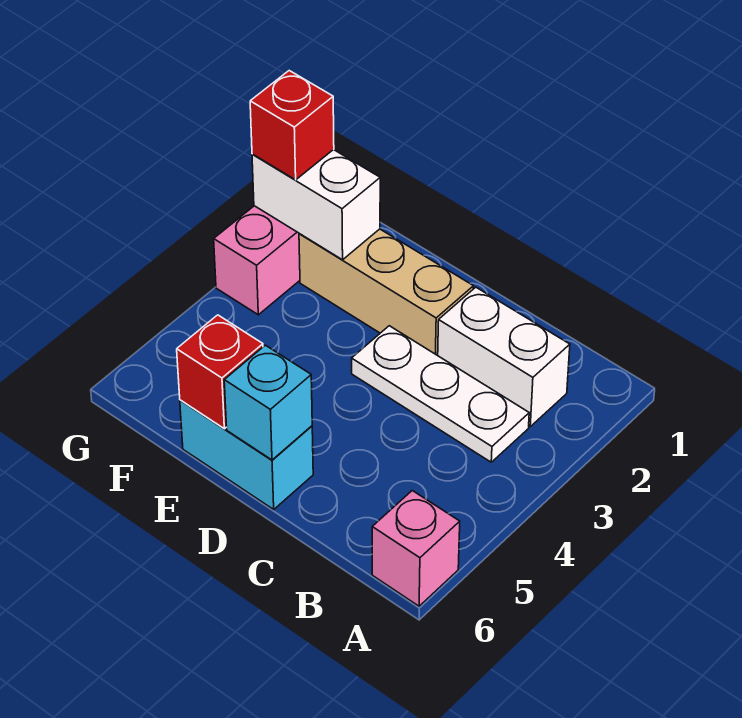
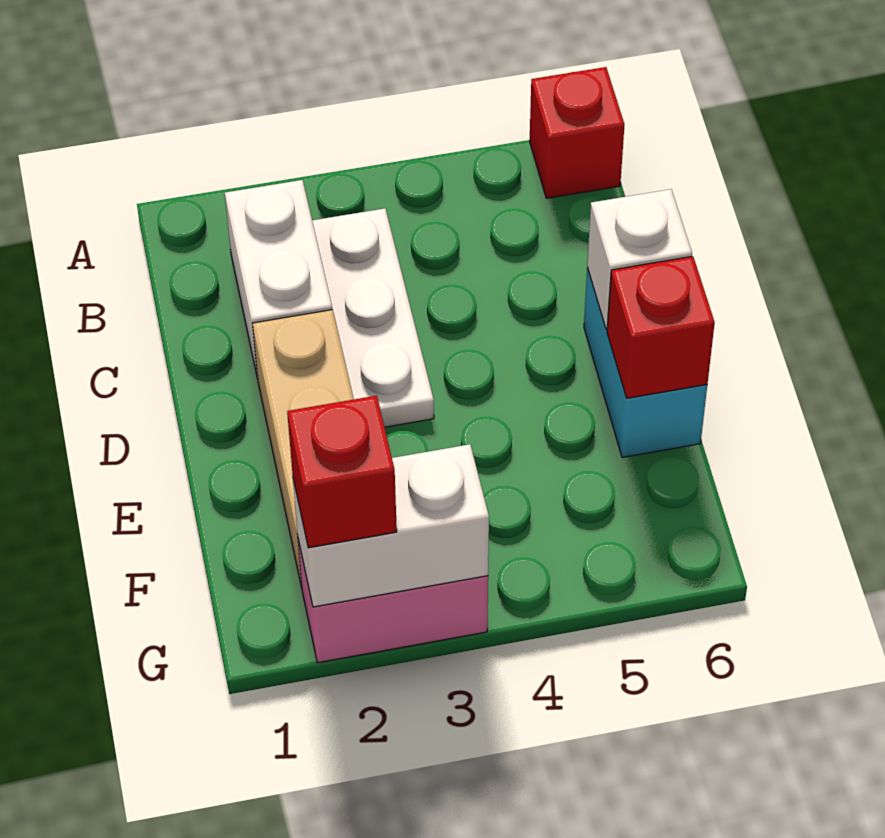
pink 1x1 brick [372,491,460,606] -> red 1x1 brick [530,67,625,198]
cyan 1x1 brick [224,345,312,460] -> white 1x1 brick [587,189,692,330]
white 1x2 brick [252,150,380,260] -> white 1x2 brick turned to [293,444,489,607]

